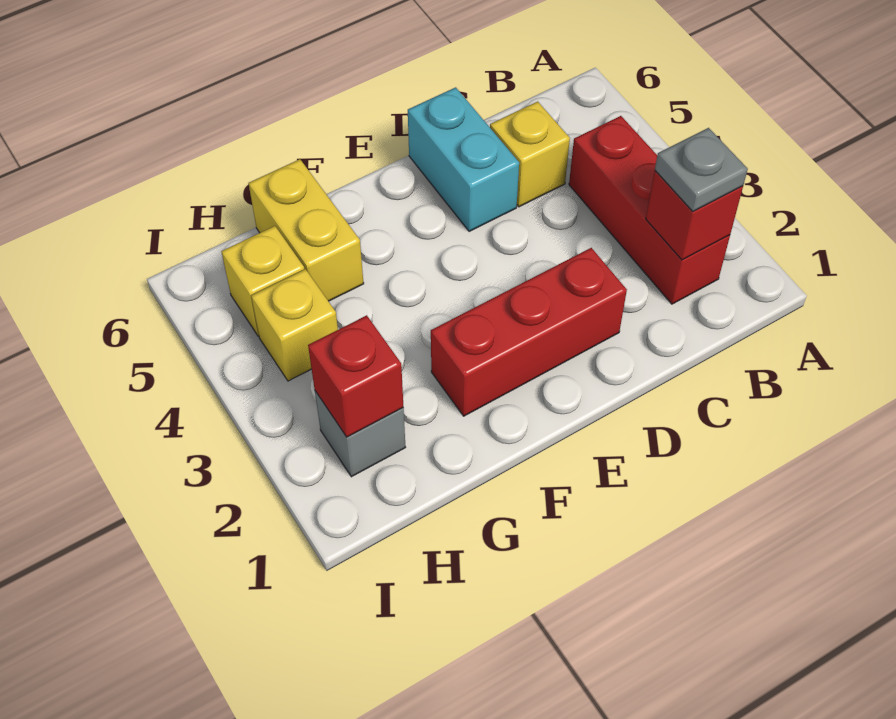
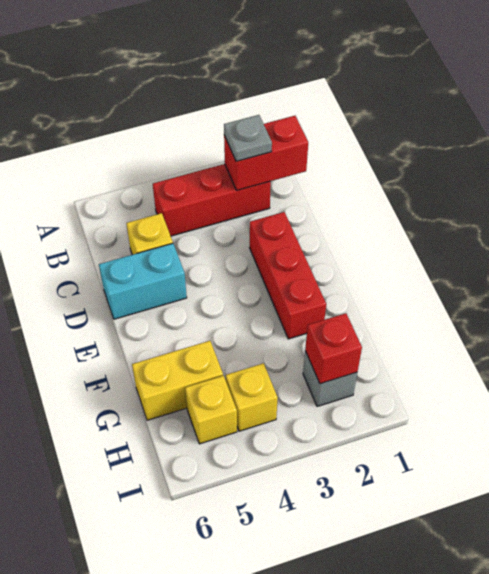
red 1x1 brick [646,171,743,260] -> red 1x2 brick [224,116,308,190]

